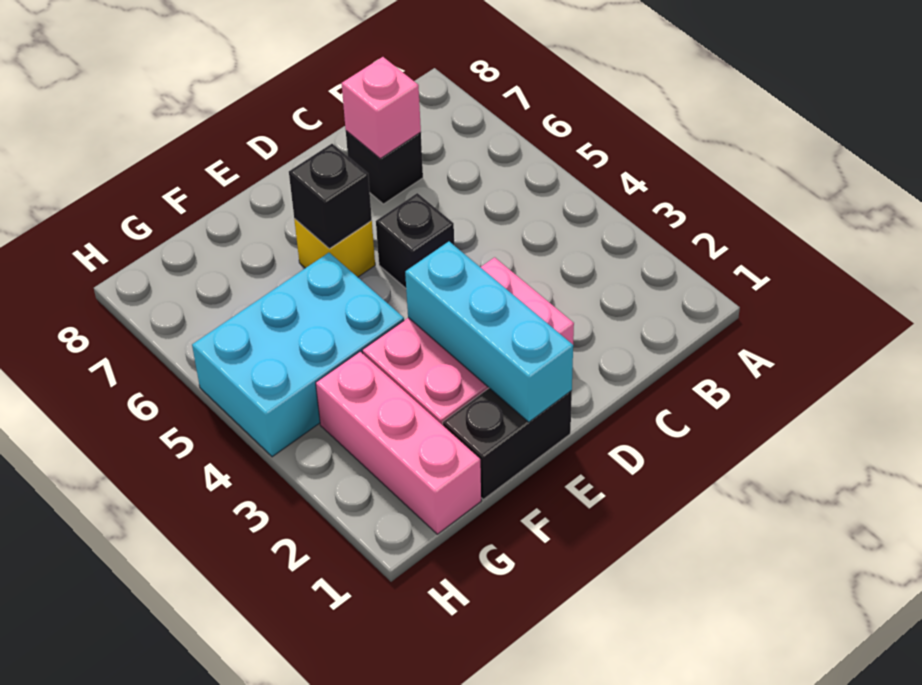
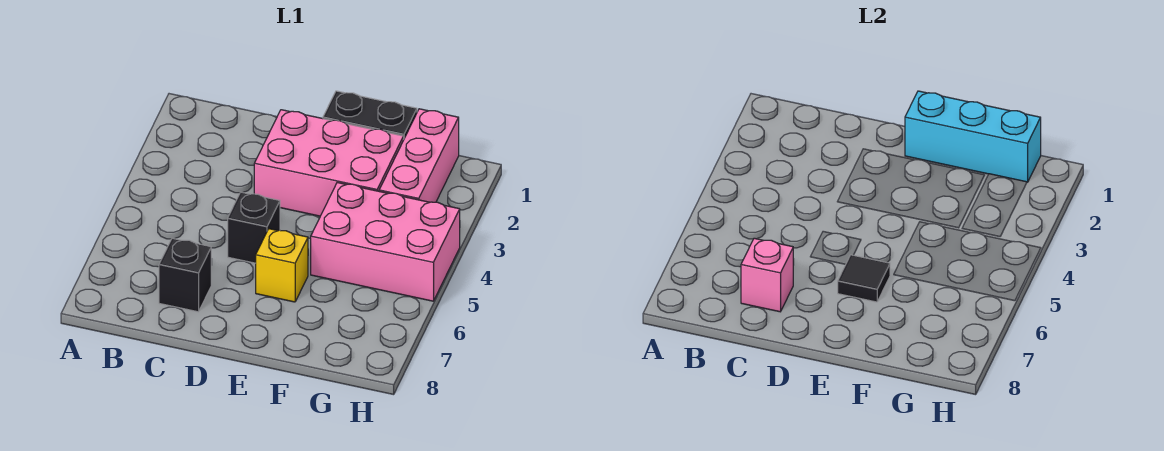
cyan 1x3 brick [405,242,573,422] -> cyan 1x3 brick turned to [905,91,1041,182]
black 1x1 brick [289,144,372,249] -> black 1x1 tile [838,255,890,302]
cyan 2x3 brick [192,253,404,457] -> pink 2x3 brick [311,183,460,301]

